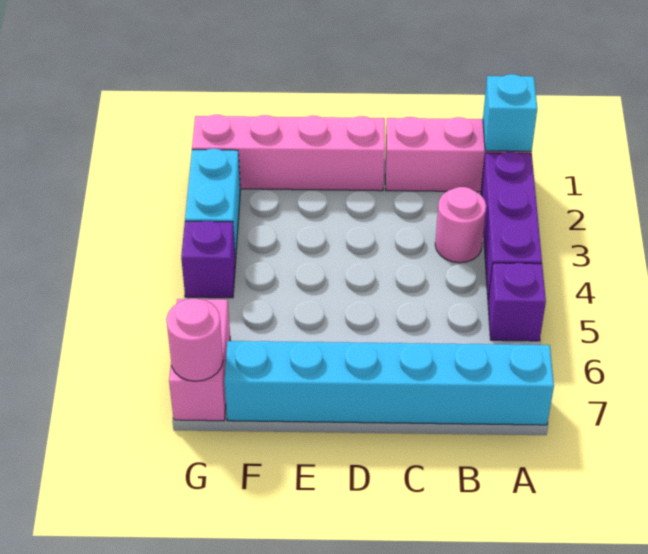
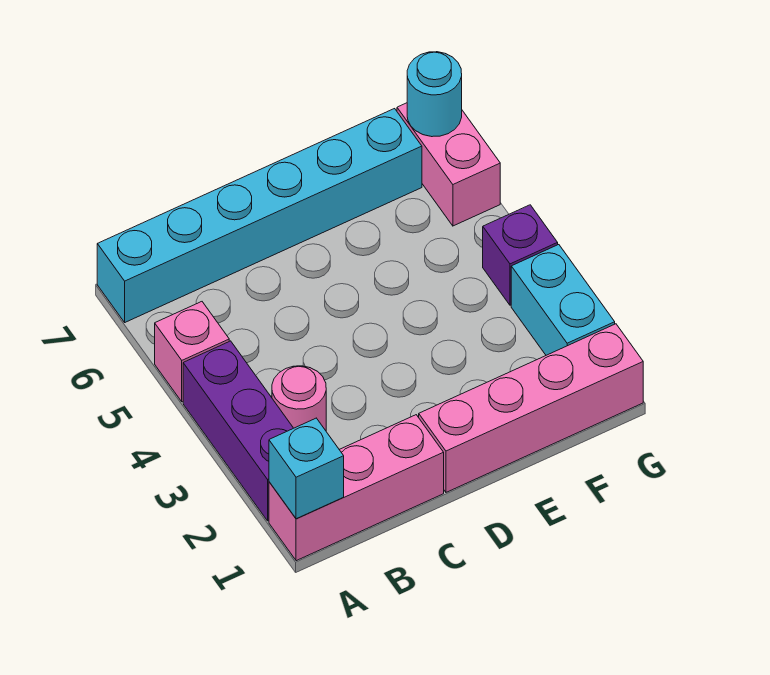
purple 1x1 brick [488,263,546,341] -> pink 1x1 brick [155,302,229,402]
pink 1x1 round brick [166,299,223,381] -> cyan 1x1 round brick [407,52,462,137]

